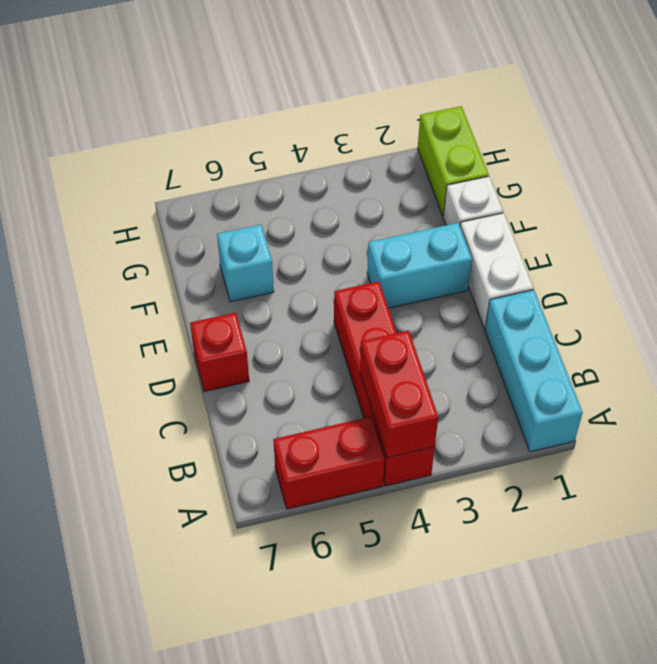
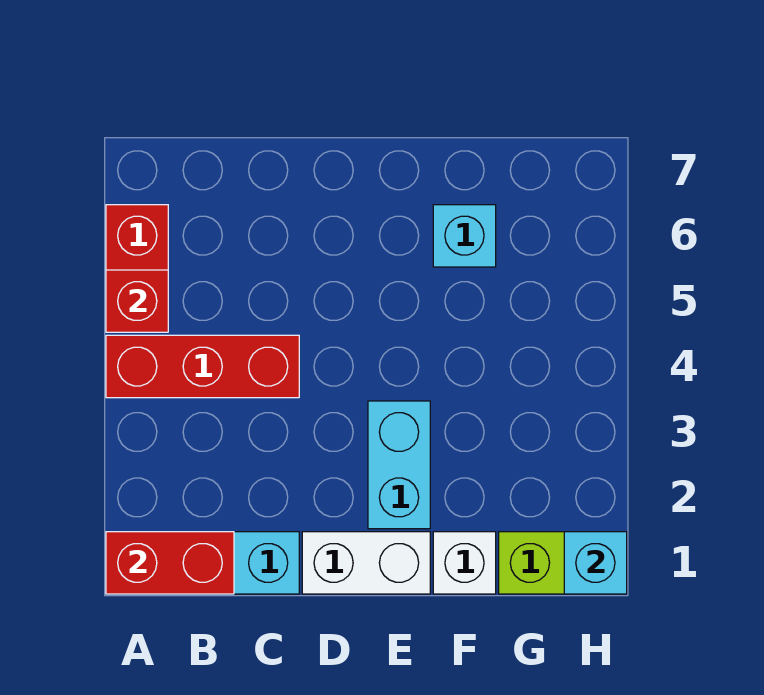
red 1x4 brick [334,281,435,486] -> red 1x3 brick [106,335,299,398]
red 1x2 brick [360,331,438,458] -> red 1x2 brick moved to [106,532,234,594]
red 1x1 brick [190,313,249,392] -> red 1x1 brick moved to [106,270,168,332]
none -> cyan 1x1 brick [564,532,627,594]

